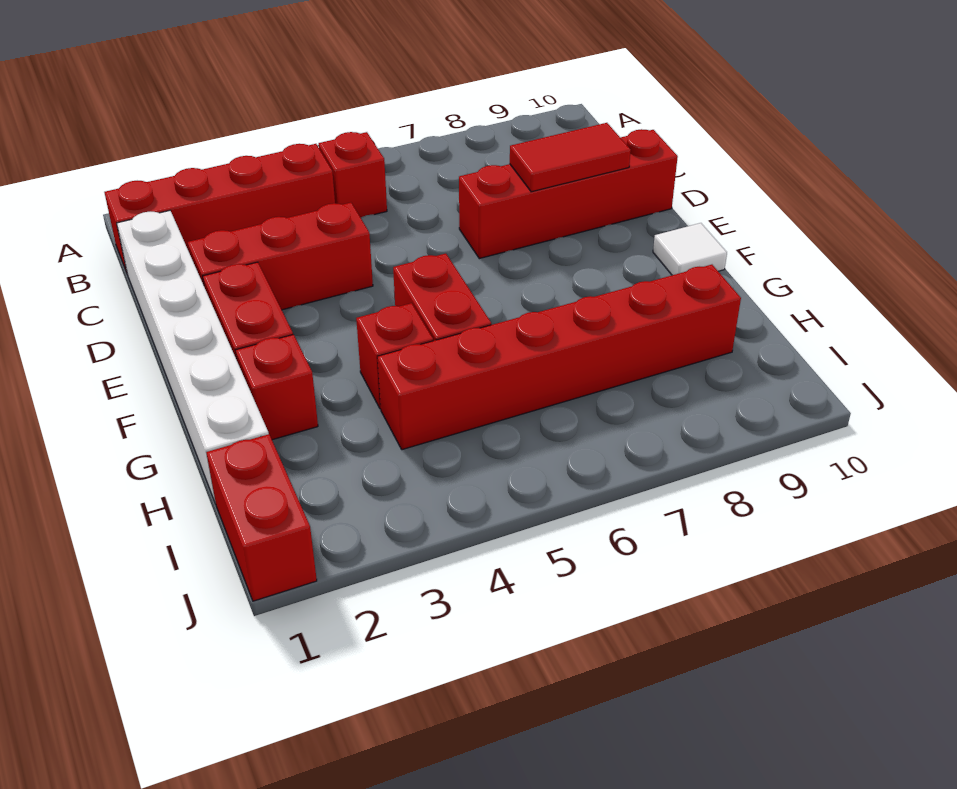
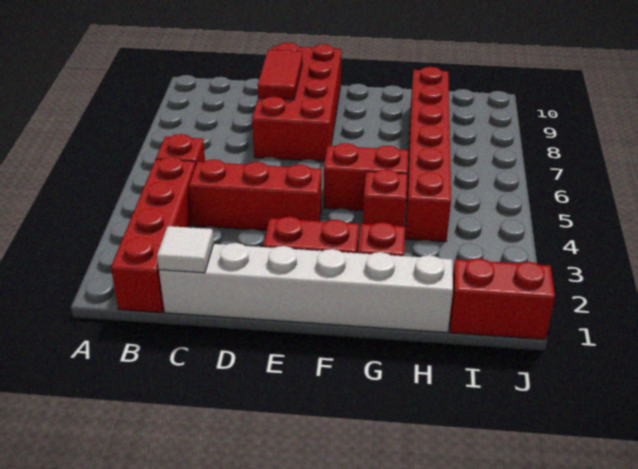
red 1x3 brick [188,203,373,310] -> red 1x3 brick turned to [189,159,322,231]
red 1x4 brick [459,129,678,259] -> red 2x4 brick [252,43,341,162]
white 1x1 tile [653,223,727,275] -> white 1x1 tile moved to [157,226,214,273]

